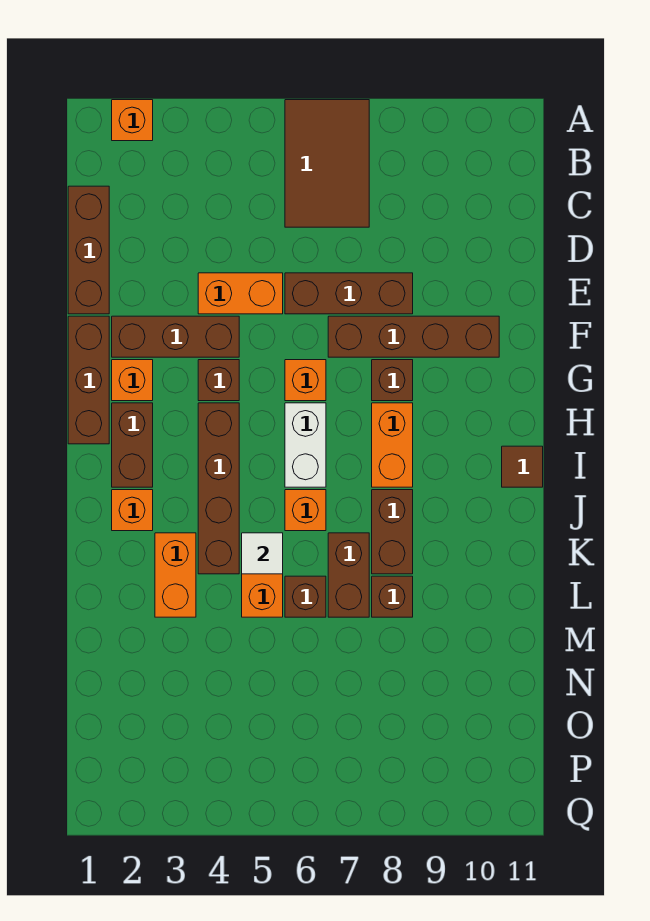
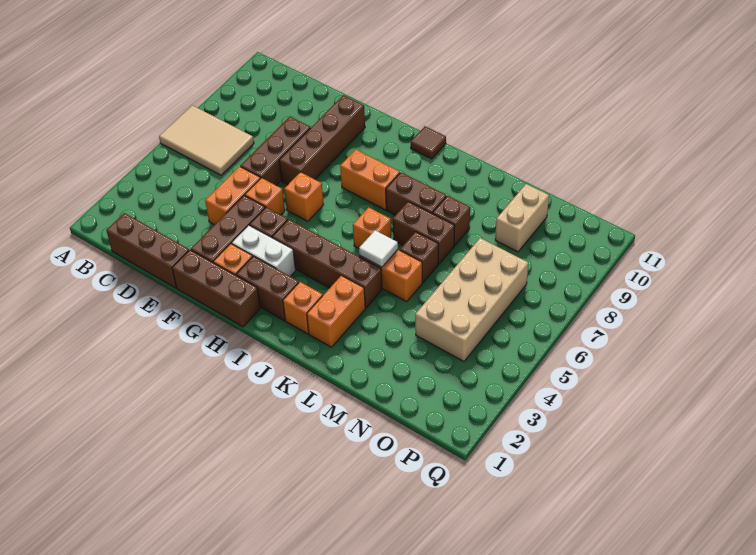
orange 1x1 brick [112,100,153,141] -> orange 1x1 brick moved to [245,178,285,215]
brown 2x3 tile [285,100,369,227] -> tan 2x3 tile [159,105,254,175]
brown 1x1 brick [372,360,413,401] -> none
white 1x2 brick [285,403,326,487] -> white 1x2 brick moved to [232,225,296,276]
orange 1x2 brick [155,533,196,617] -> orange 1x2 brick turned to [307,275,365,347]
none -> tan 2x4 brick [415,238,528,361]
none -> tan 1x2 brick [495,184,549,252]

